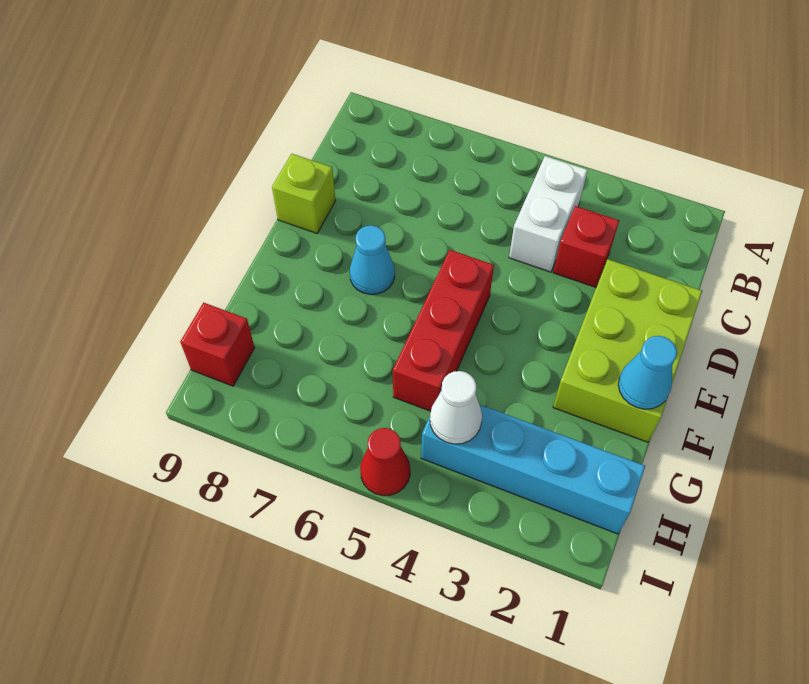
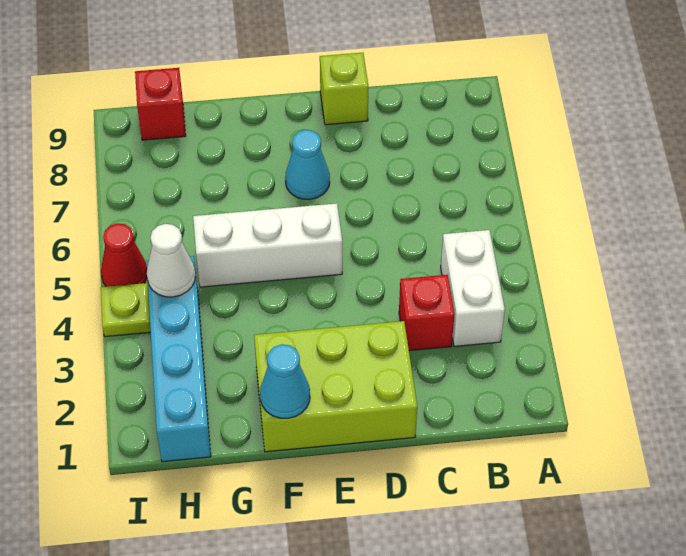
white 1x2 brick [509,156,587,272] -> white 1x2 brick turned to [441,230,505,346]
red 1x3 brick [393,250,494,411] -> white 1x3 brick [193,203,342,287]
none -> lime 1x1 plate [101,283,151,337]

